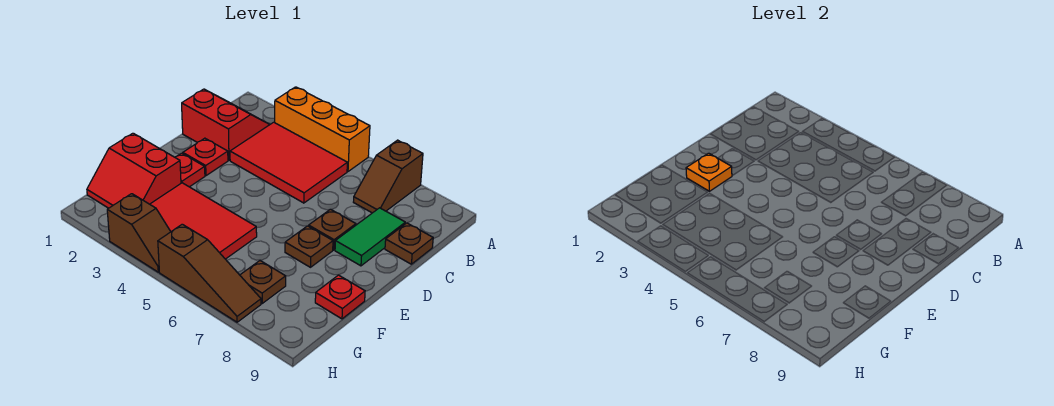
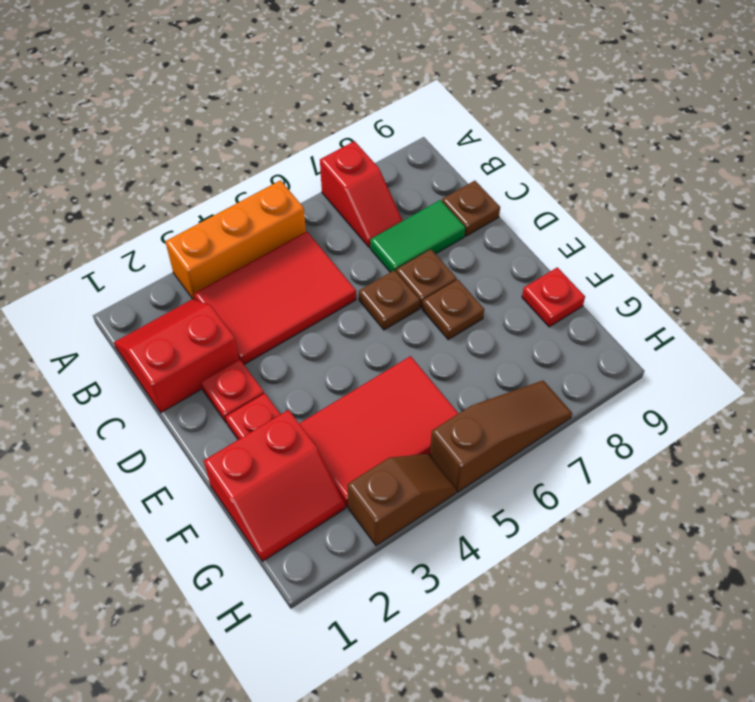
brown 1x2 slope [354,140,423,213] -> red 1x2 slope [320,141,402,248]
green 1x2 tile [335,208,405,266] -> green 1x2 tile turned to [370,200,465,272]
orange 1x1 plate [686,153,732,191] -> none
brown 1x1 plate [240,261,286,303] -> brown 1x1 plate moved to [359,270,420,330]

